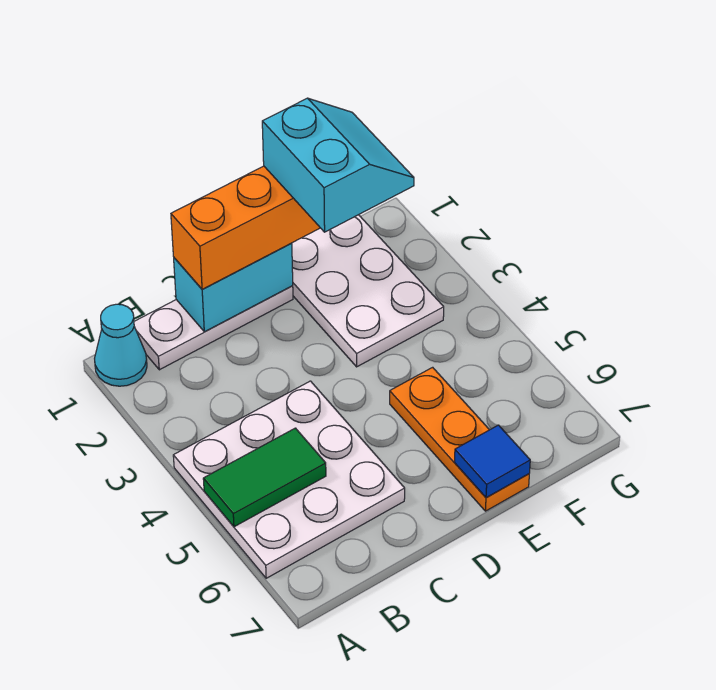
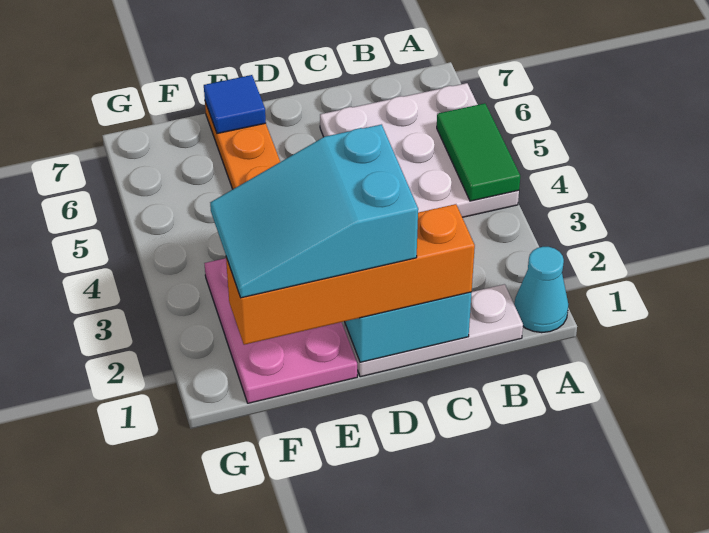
green 1x2 tile [203,428,326,527] -> green 1x2 tile turned to [437,103,520,201]
white 2x3 plate [292,215,444,367] -> pink 2x3 plate [204,258,357,403]
cyan 2x2 slope [262,98,414,232] -> cyan 2x3 slope [210,125,418,298]

